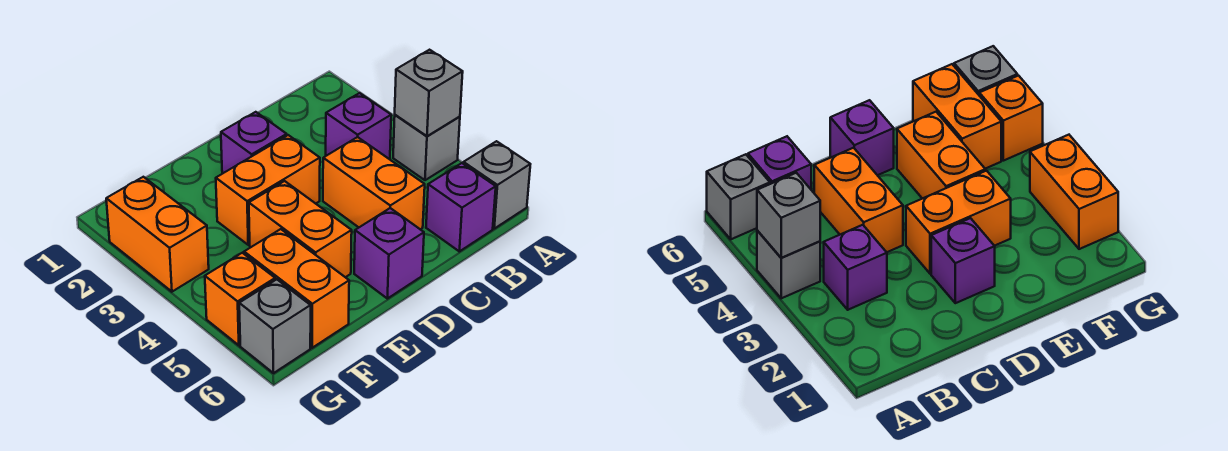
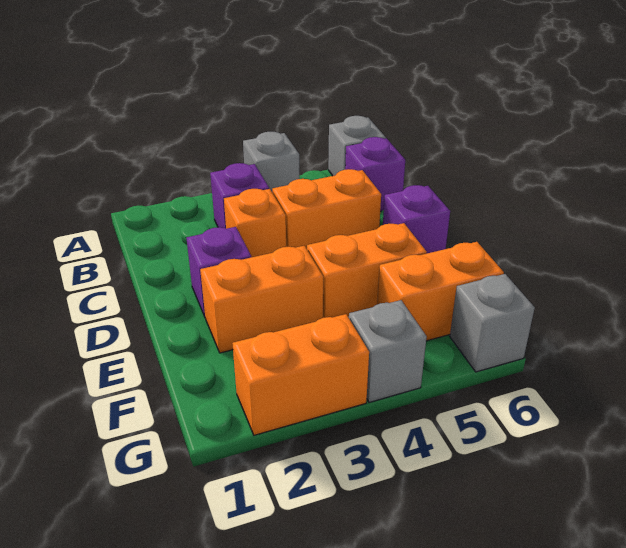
grey 1x1 brick [395,50,463,136] -> grey 1x1 brick moved to [349,300,427,402]
orange 1x2 brick [216,135,320,245] -> orange 1x2 brick turned to [200,246,323,353]
orange 1x1 brick [205,253,275,345] -> orange 1x1 brick moved to [224,189,286,257]

